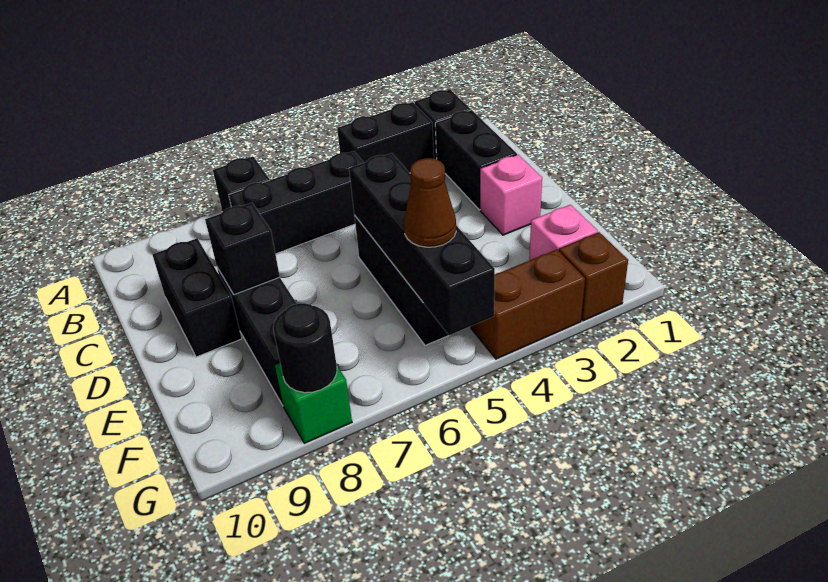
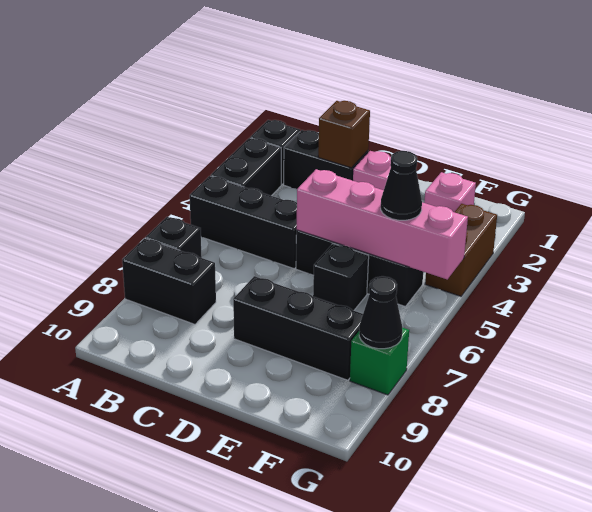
black 1x3 brick [229,151,364,254] -> black 1x3 brick turned to [190,176,297,269]
black 1x2 brick [152,238,242,357] -> black 1x2 brick moved to [122,238,216,324]
black 1x4 brick [349,153,495,335] -> pink 1x4 brick [297,169,468,279]
black 1x1 brick [205,203,280,295] -> black 1x1 brick moved to [313,244,369,311]
brown 1x1 cone [404,158,456,247] -> black 1x1 cone [381,151,422,220]
brown 1x1 brick [559,232,628,321] -> brown 1x1 brick moved to [318,101,370,168]
black 1x1 round brick [273,303,337,393] -> black 1x1 cone [359,276,402,349]

